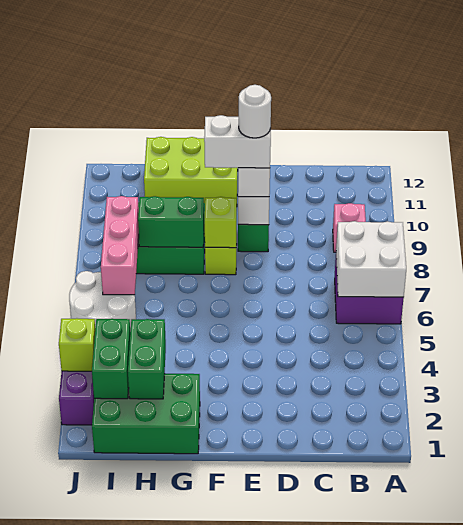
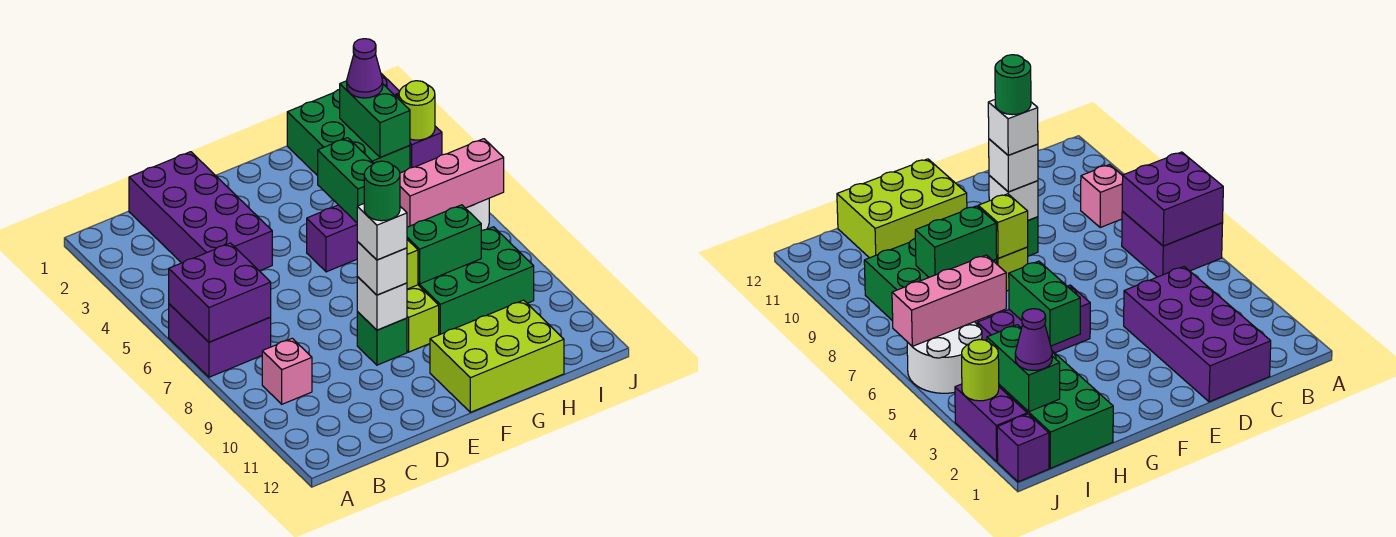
white 2x2 brick [336,221,406,297] -> purple 2x2 brick [169,243,271,342]
none -> purple 2x4 brick [129,152,272,271]
white 1x2 brick [204,115,271,168] -> white 1x1 brick [357,204,407,260]
white 1x1 round brick [239,85,271,138] -> green 1x1 round brick [364,161,400,221]
none -> purple 1x3 brick [307,205,357,272]
green 2x3 brick [92,374,200,454] -> green 2x3 brick turned to [287,89,410,176]
green 1x2 brick [128,319,166,399] -> green 1x2 brick moved to [318,138,374,223]
none -> purple 1x1 cone [347,39,383,98]
pink 1x3 brick [101,196,139,295] -> pink 1x3 brick turned to [400,139,504,227]
none -> purple 1x1 brick [997,414,1049,482]
lime 1x1 brick [59,318,95,371] -> lime 1x1 round brick [399,81,435,140]

